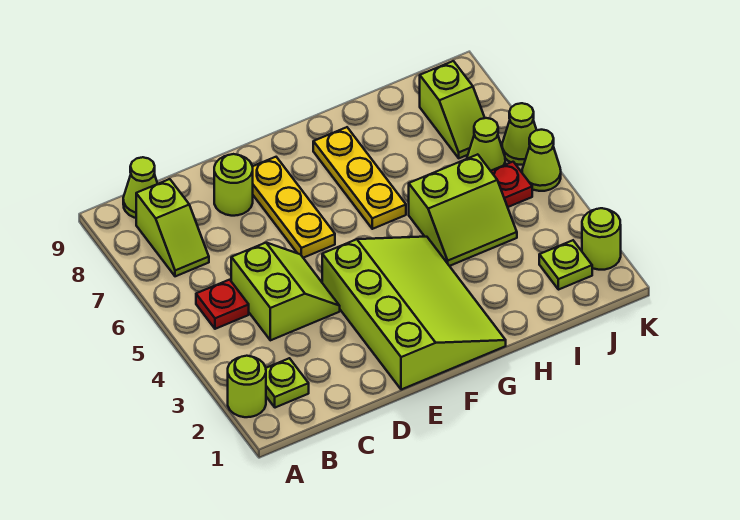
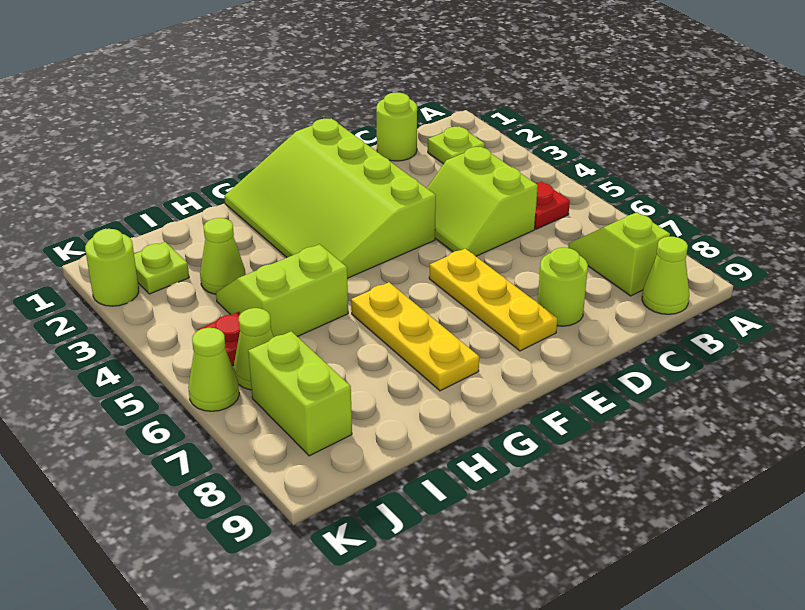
lime 1x1 round brick [228,356,266,417] -> lime 1x1 round brick moved to [376,93,417,161]
lime 1x2 slope [420,61,485,158] -> lime 1x2 brick [248,331,352,456]
lime 1x1 cone [522,130,561,191] -> lime 1x1 cone moved to [200,218,246,294]

